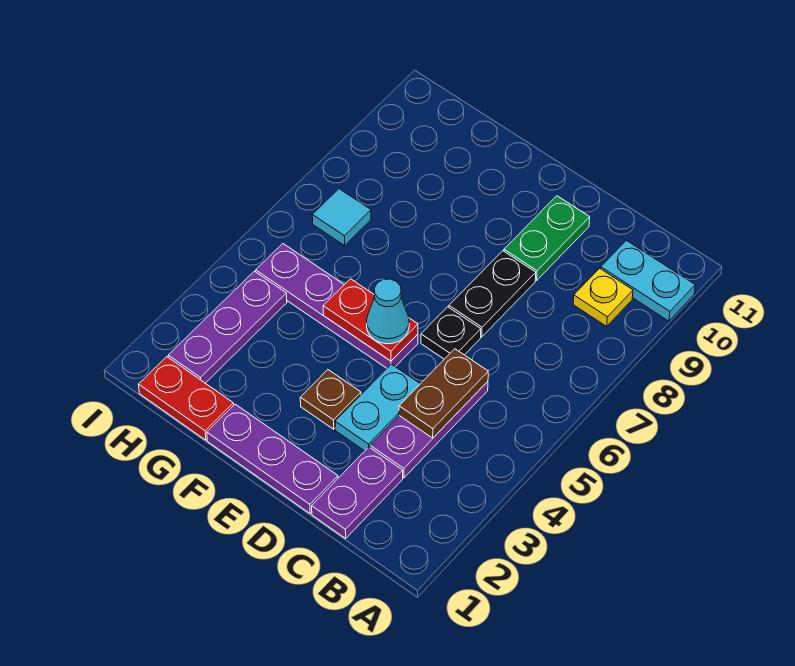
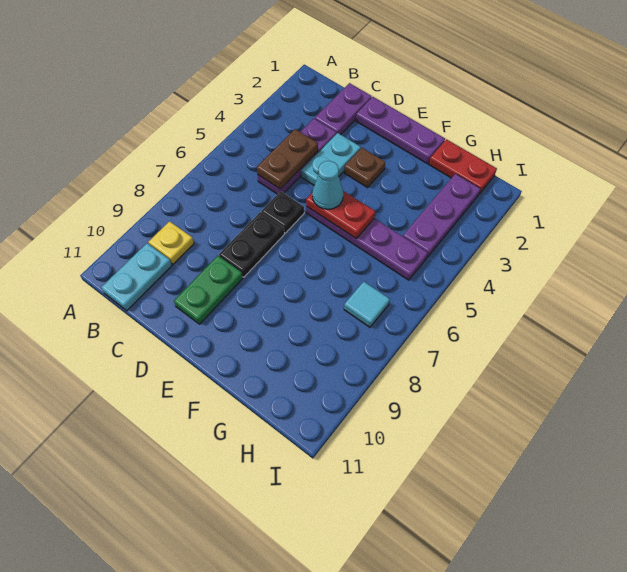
cyan 1x2 plate [601,240,695,321] -> cyan 1x2 plate turned to [101,243,172,311]

